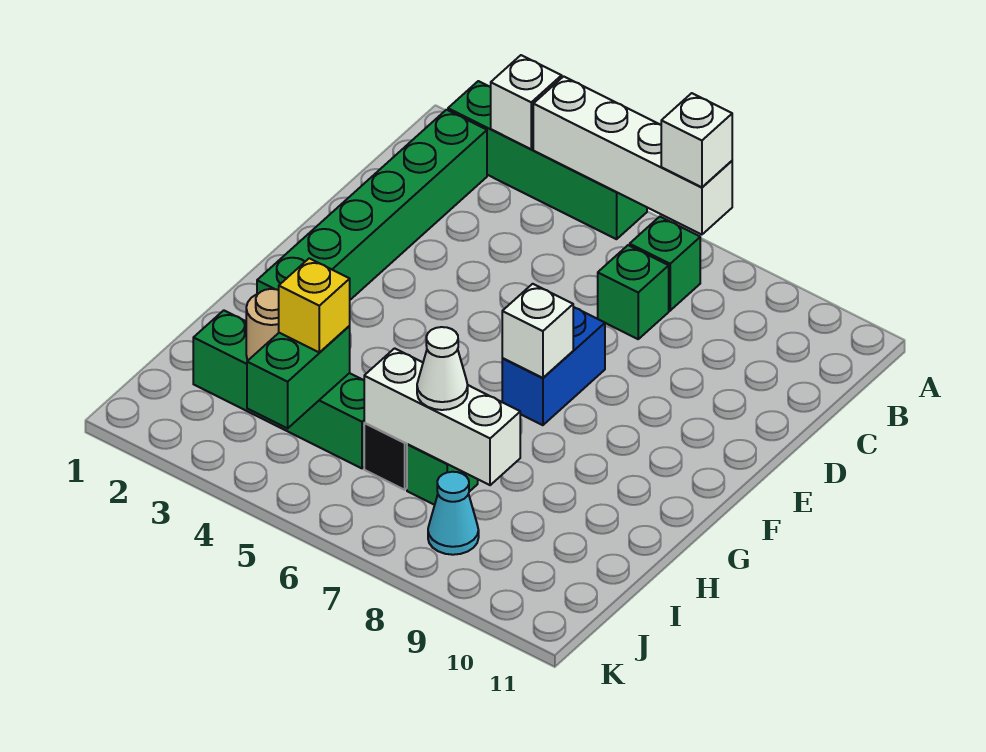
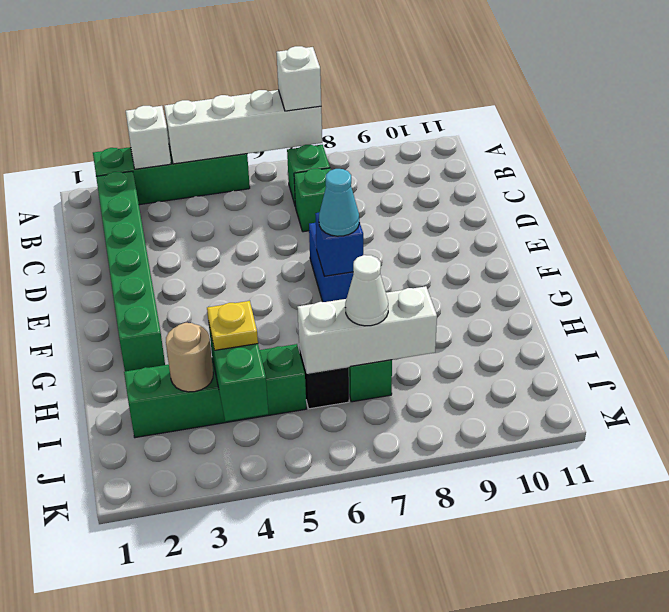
white 1x1 brick [502,284,573,378] -> blue 1x1 brick [315,213,363,276]
yellow 1x1 brick [279,258,350,353] -> yellow 1x1 plate [207,301,258,350]
cyan 1x1 cone [428,472,479,555] -> cyan 1x1 cone moved to [319,169,359,236]

